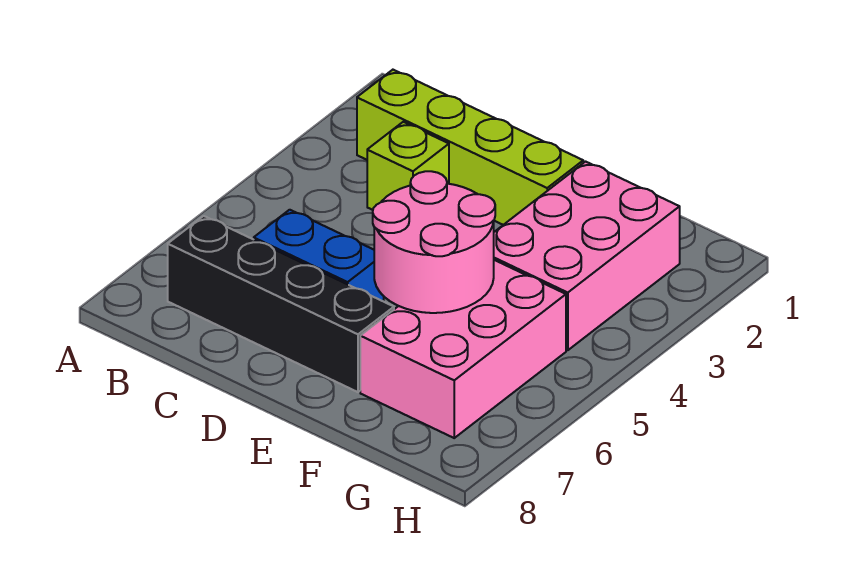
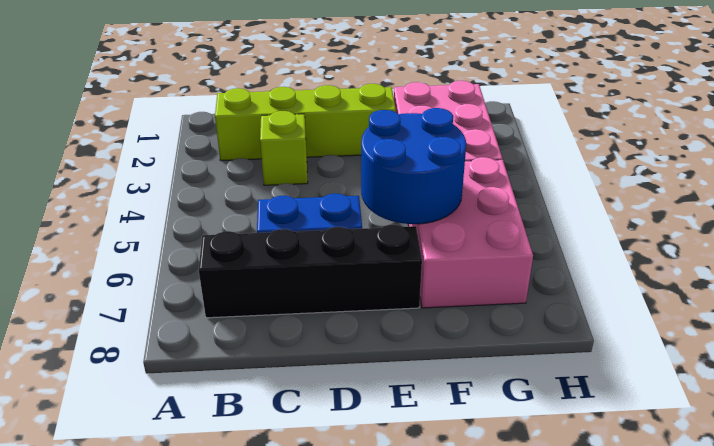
pink 2x2 round brick [373,171,495,313] -> blue 2x2 round brick [361,108,466,224]

